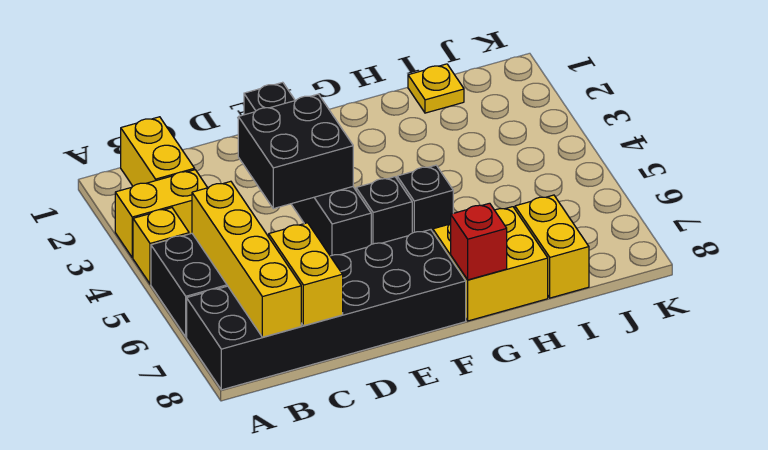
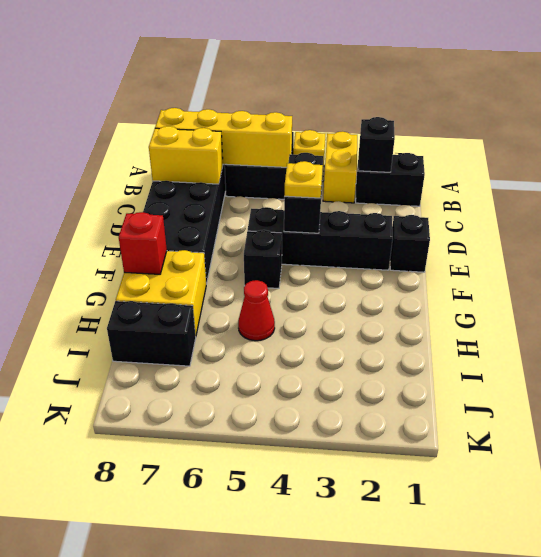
yellow 1x2 brick [121,117,195,186] -> black 1x2 brick [356,153,425,206]
black 2x2 brick [238,94,353,209] -> black 1x2 brick [284,153,323,233]
black 1x1 brick [397,165,453,233] -> black 1x1 brick moved to [358,117,395,172]
none -> red 1x1 cone [238,280,275,341]
yellow 1x1 plate [408,64,464,113] -> yellow 1x1 plate moved to [284,161,323,198]
yellow 1x2 brick [515,195,589,298] -> black 1x2 brick [107,301,196,366]

